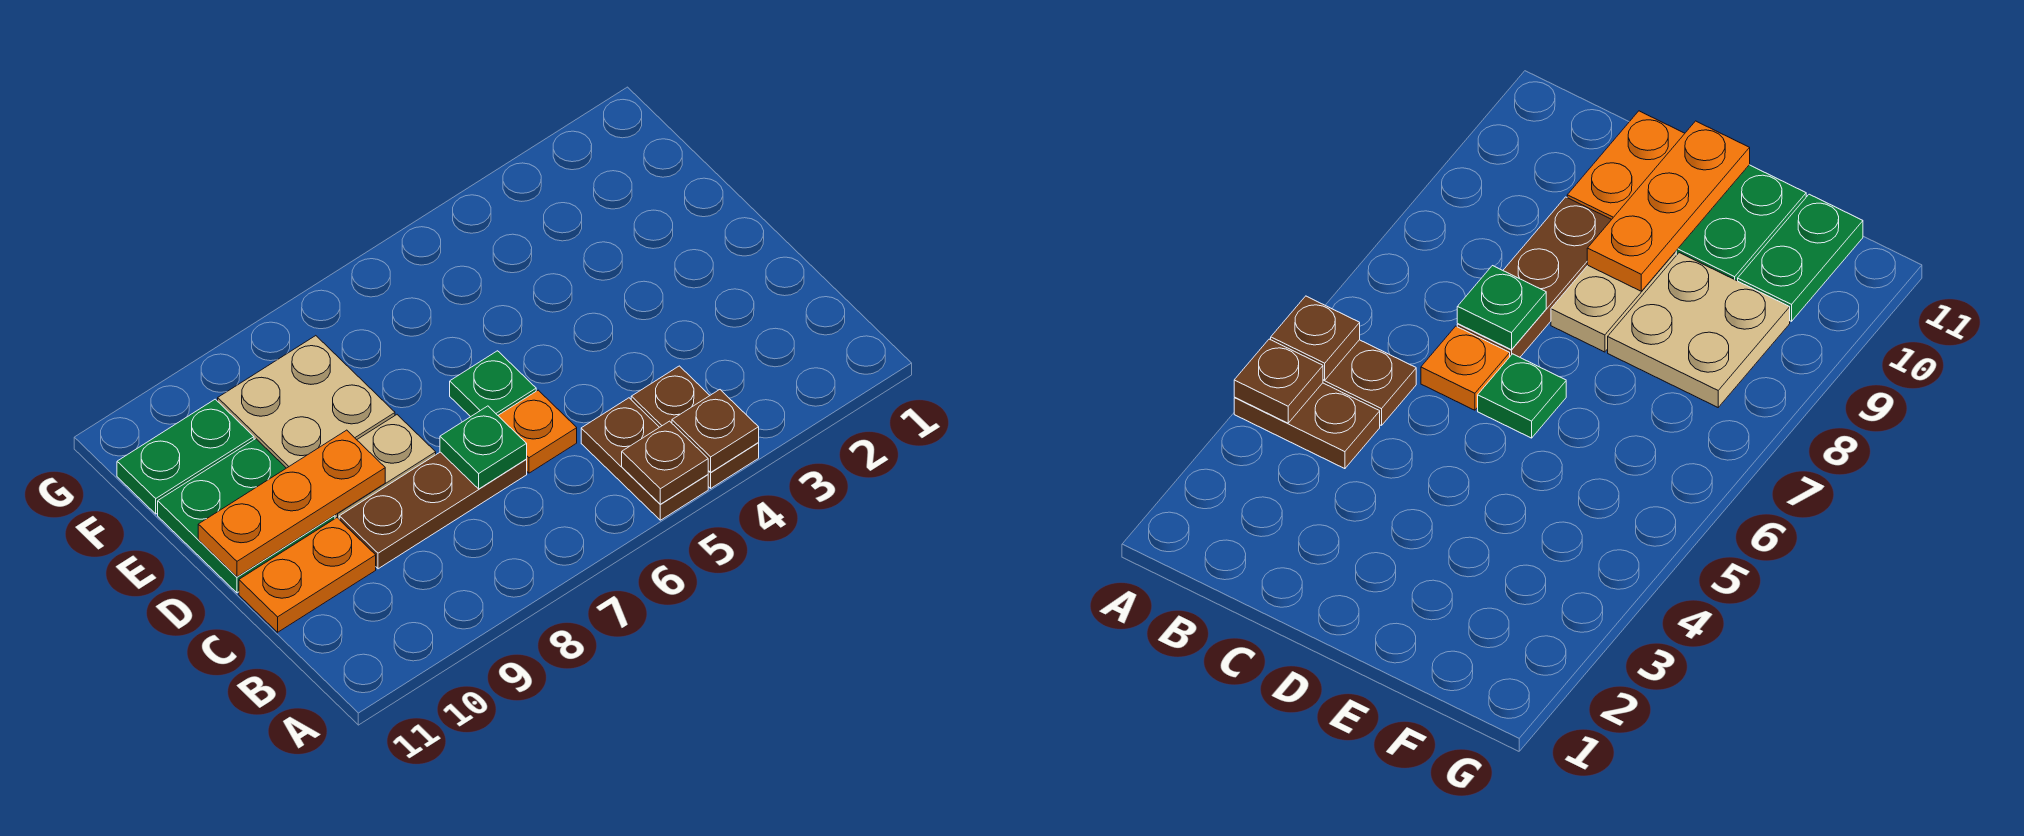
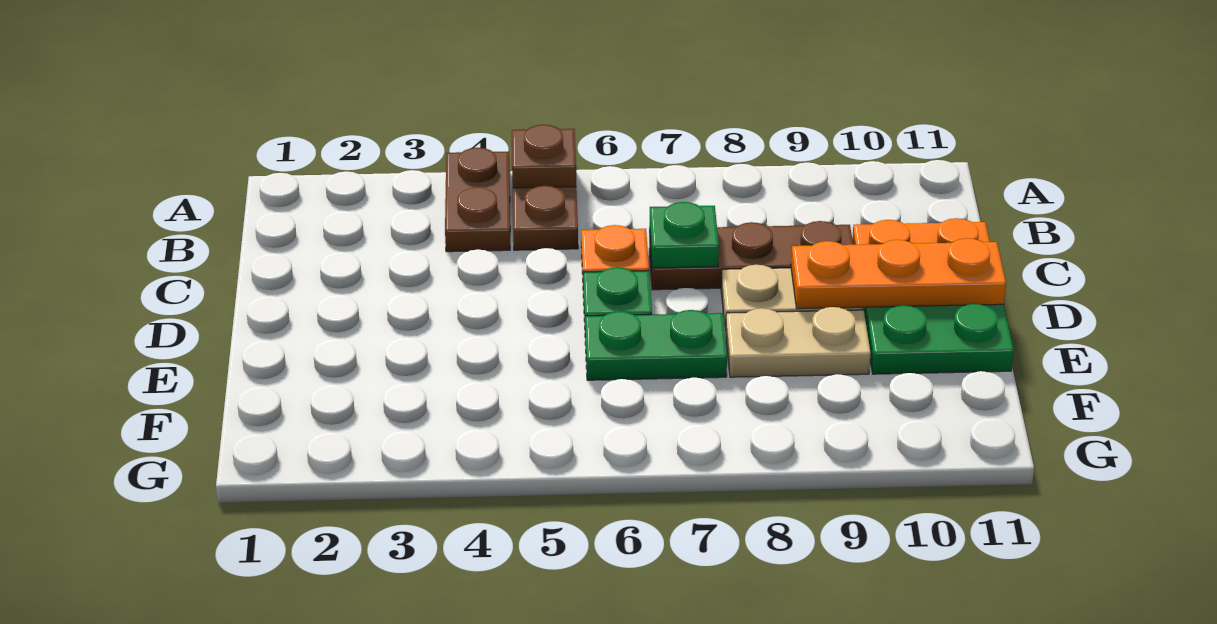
brown 1x1 plate [672,390,759,472] -> none
tan 2x2 plate [218,336,395,468] -> tan 1x2 plate [726,307,871,377]
green 1x2 plate [117,399,254,514] -> green 1x2 plate moved to [585,310,727,380]

